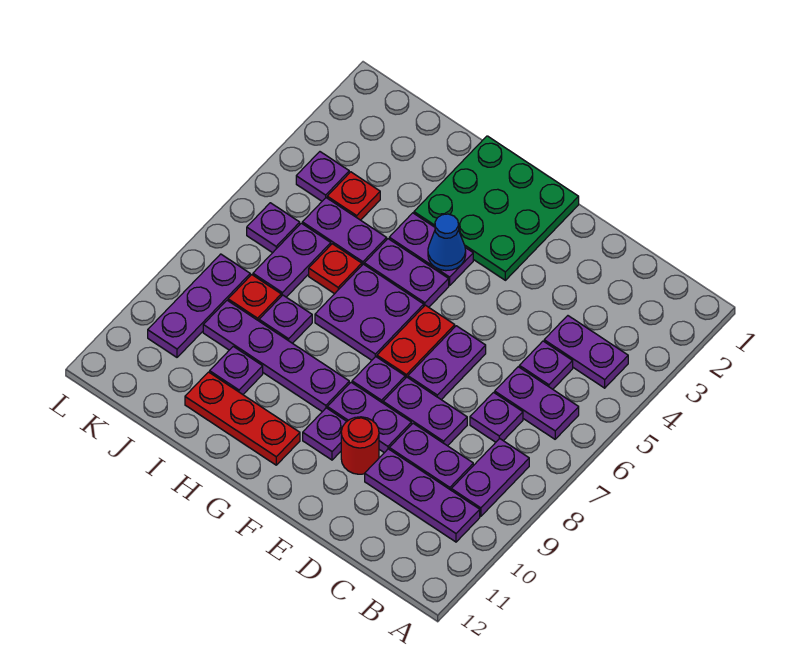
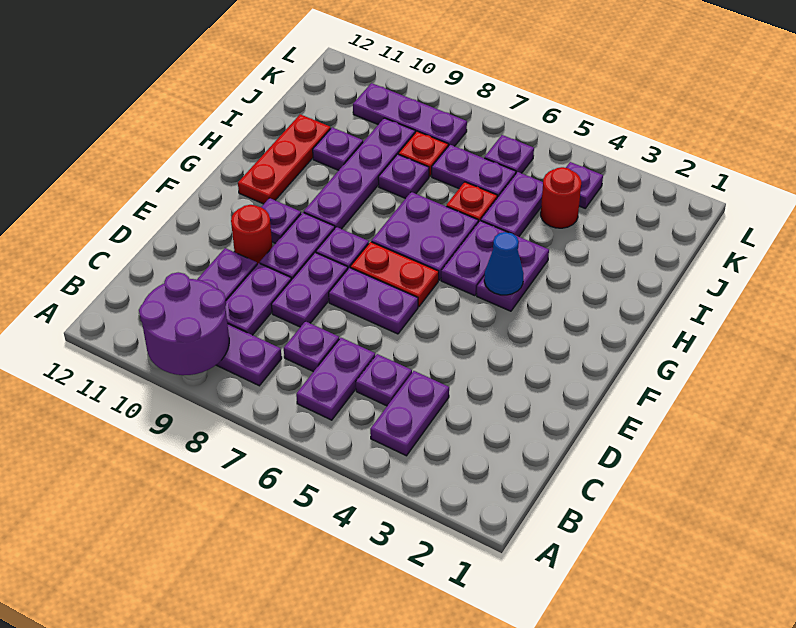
none -> purple 2x2 round brick [139,272,229,375]
green 3x3 plate [414,136,579,280] -> none
red 1x1 plate [327,172,380,220] -> red 1x1 round brick [541,167,581,228]

